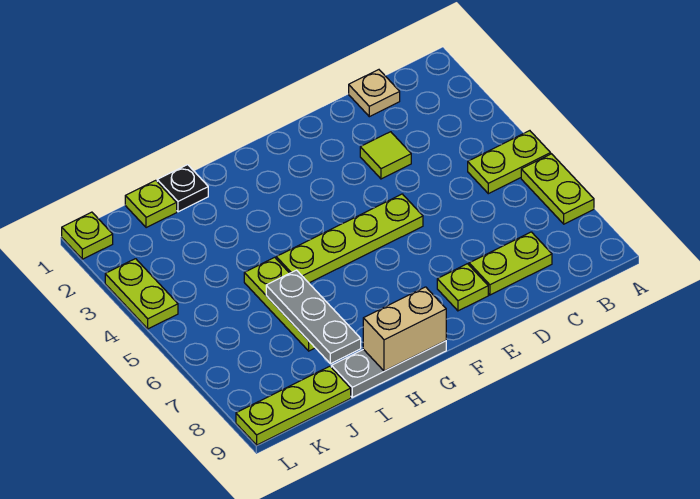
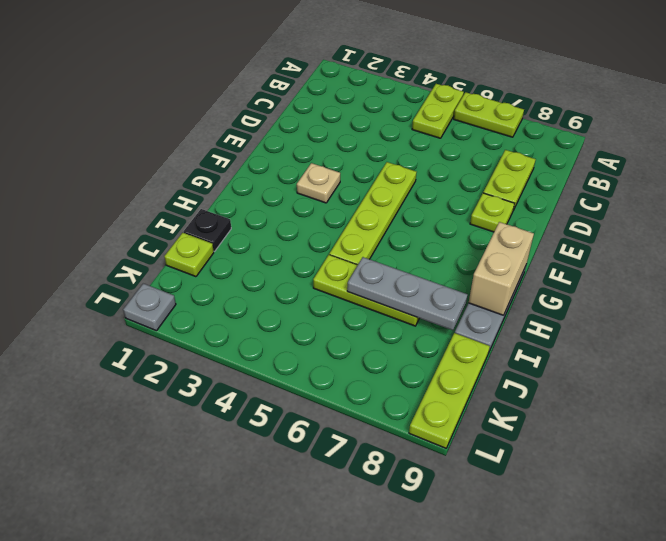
tan 1x1 plate [349,70,400,117] -> tan 1x1 plate moved to [297,163,340,203]
lime 1x1 tile [360,132,411,179] -> none
lime 1x1 plate [62,212,113,259] -> grey 1x1 plate [123,284,176,331]
lime 1x2 plate [105,259,178,329] -> none

